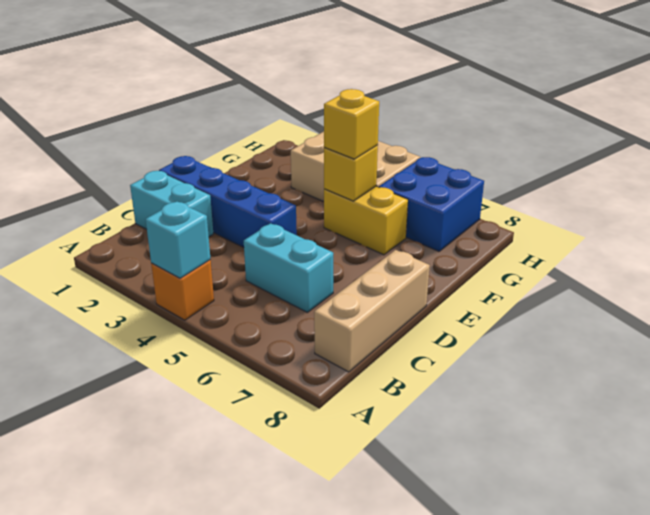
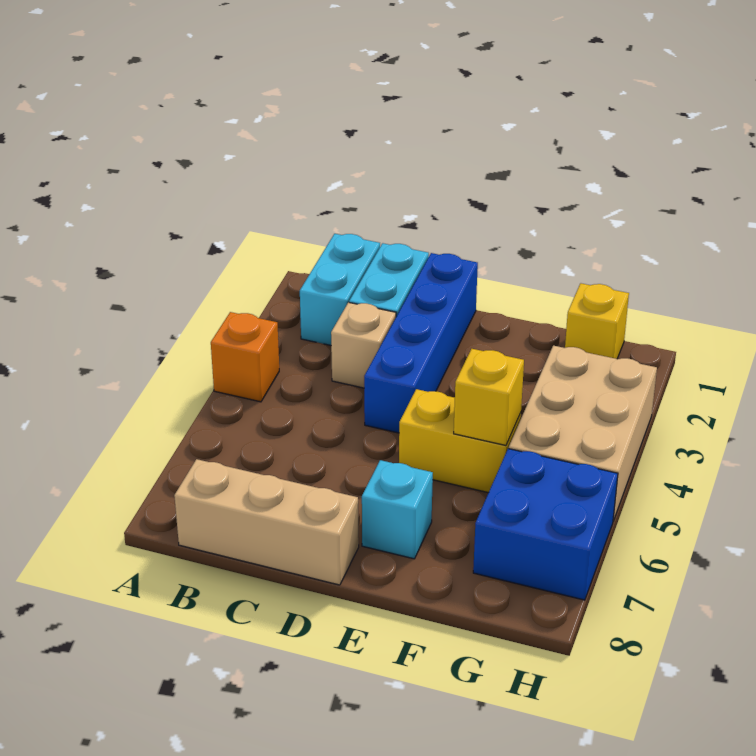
cyan 1x1 brick [145,201,210,278] -> cyan 1x1 brick moved to [362,460,433,559]
none -> tan 1x1 brick [331,302,396,388]
cyan 1x2 brick [244,223,333,312] -> cyan 1x2 brick moved to [300,234,380,345]
yellow 1x2 brick [324,187,408,255] -> yellow 1x2 brick turned to [399,389,521,493]
yellow 1x1 brick [324,89,379,159] -> yellow 1x1 brick moved to [565,283,629,359]

